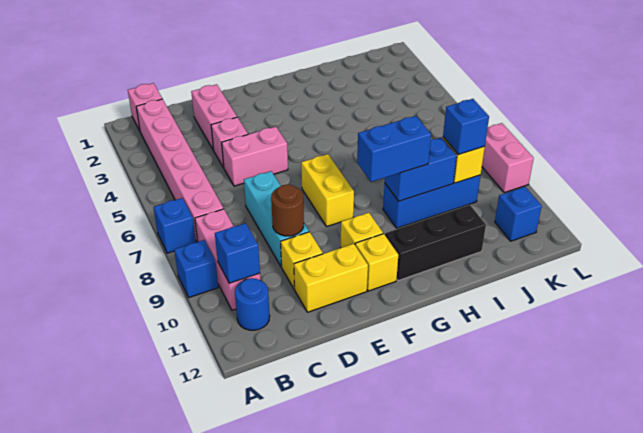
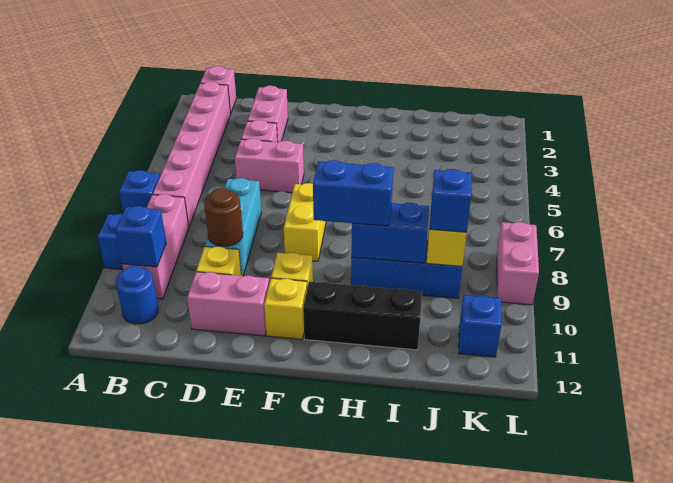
yellow 1x2 brick [294,244,368,312] -> pink 1x2 brick [187,272,269,336]

